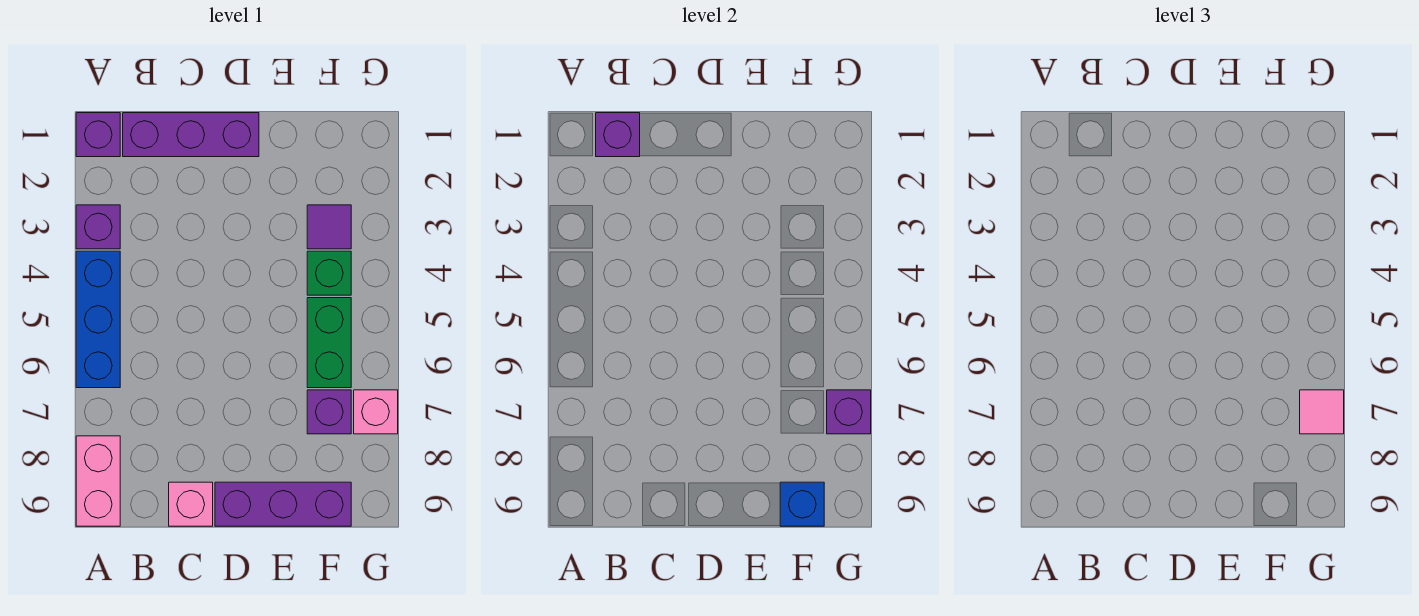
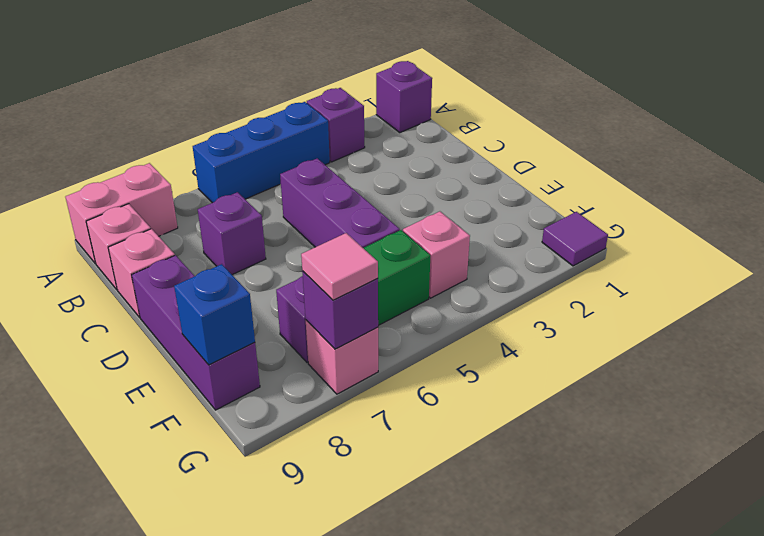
purple 1x3 brick [123,113,259,157] -> purple 1x3 brick moved to [280,158,400,248]
purple 1x1 brick [596,113,640,157] -> purple 1x1 brick moved to [198,192,266,275]
none -> pink 1x1 brick [86,204,151,290]
purple 1x1 tile [307,205,351,249] -> purple 1x1 tile moved to [542,212,608,266]
green 1x1 brick [307,251,351,295] -> pink 1x1 brick [403,211,470,298]

